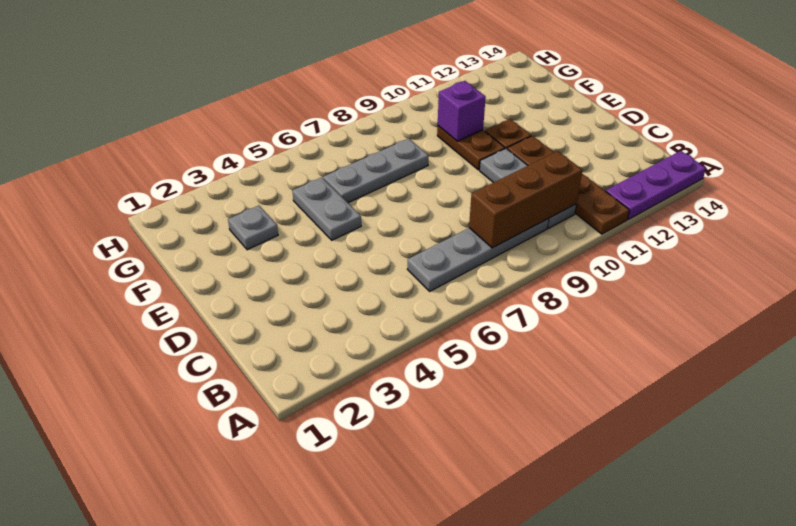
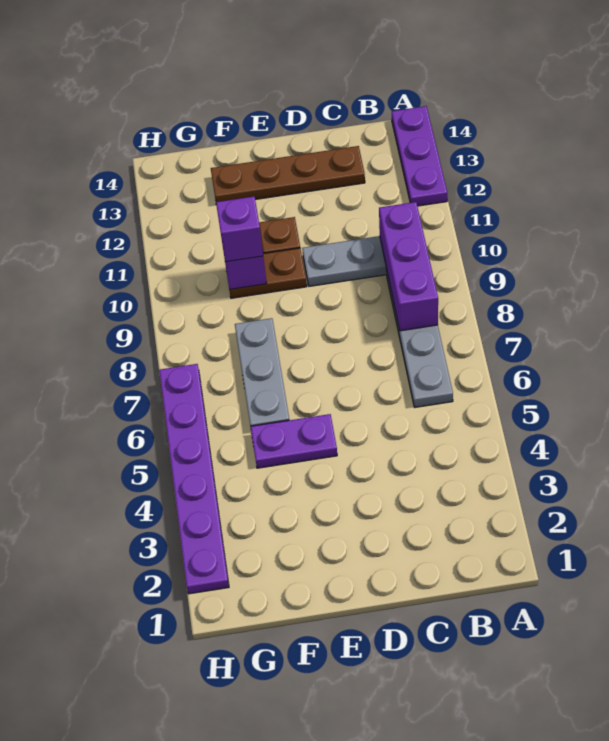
brown 1x4 plate [507,136,629,234] -> brown 1x4 plate moved to [211,146,365,202]
brown 1x3 brick [469,151,582,248] -> purple 1x3 brick [379,202,438,331]
grey 1x2 plate [292,177,361,240] -> purple 1x2 plate [250,414,337,468]
grey 1x1 plate [228,205,278,250] -> none
none -> purple 1x1 brick [216,197,263,262]
none -> purple 1x6 plate [159,364,229,594]

